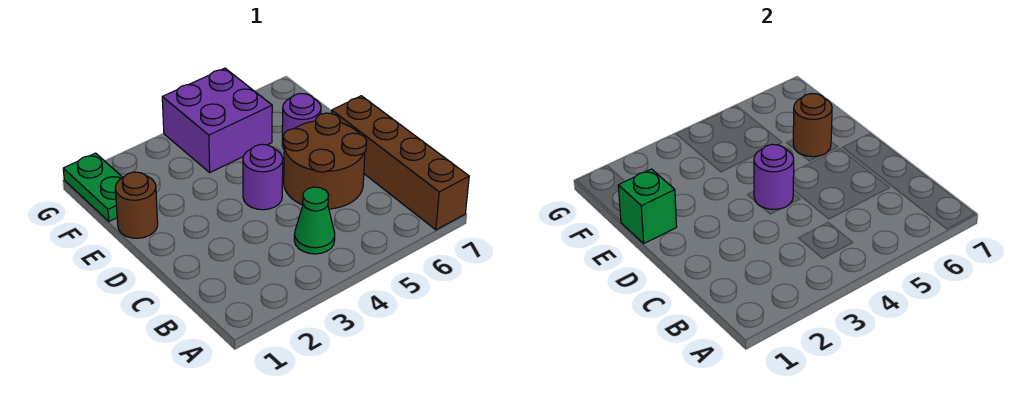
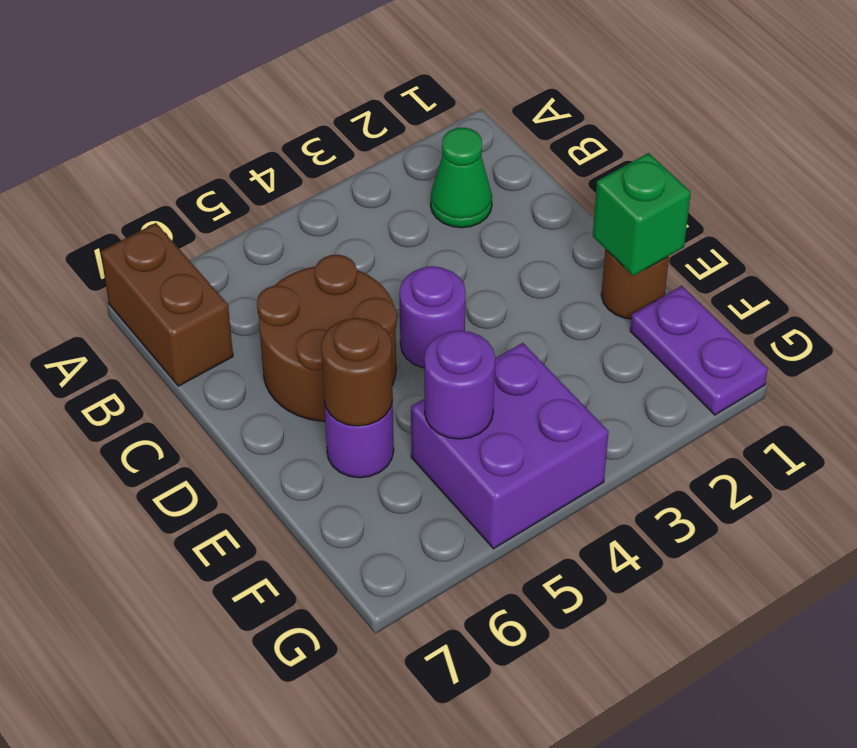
brown 1x4 brick [332,96,469,230] -> brown 1x2 brick [101,223,233,386]
green 1x1 cone [294,187,335,254] -> green 1x1 cone moved to [431,128,492,228]
purple 1x1 round brick [754,144,794,209] -> purple 1x1 round brick moved to [424,331,495,439]
green 1x2 plate [63,153,123,221] -> purple 1x2 plate [630,286,768,415]

